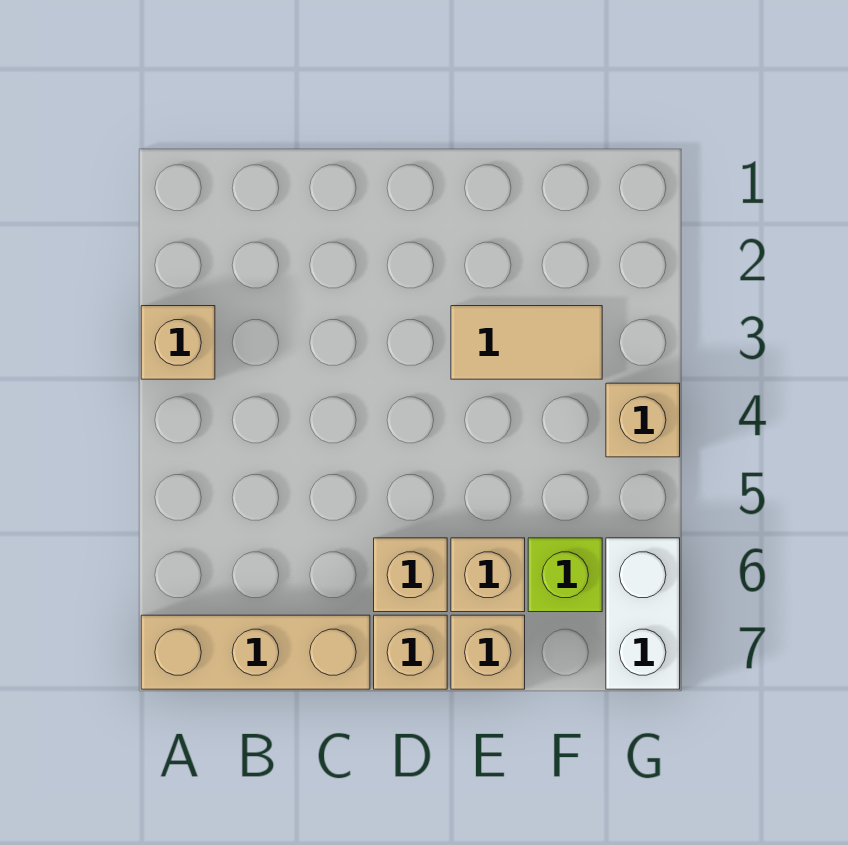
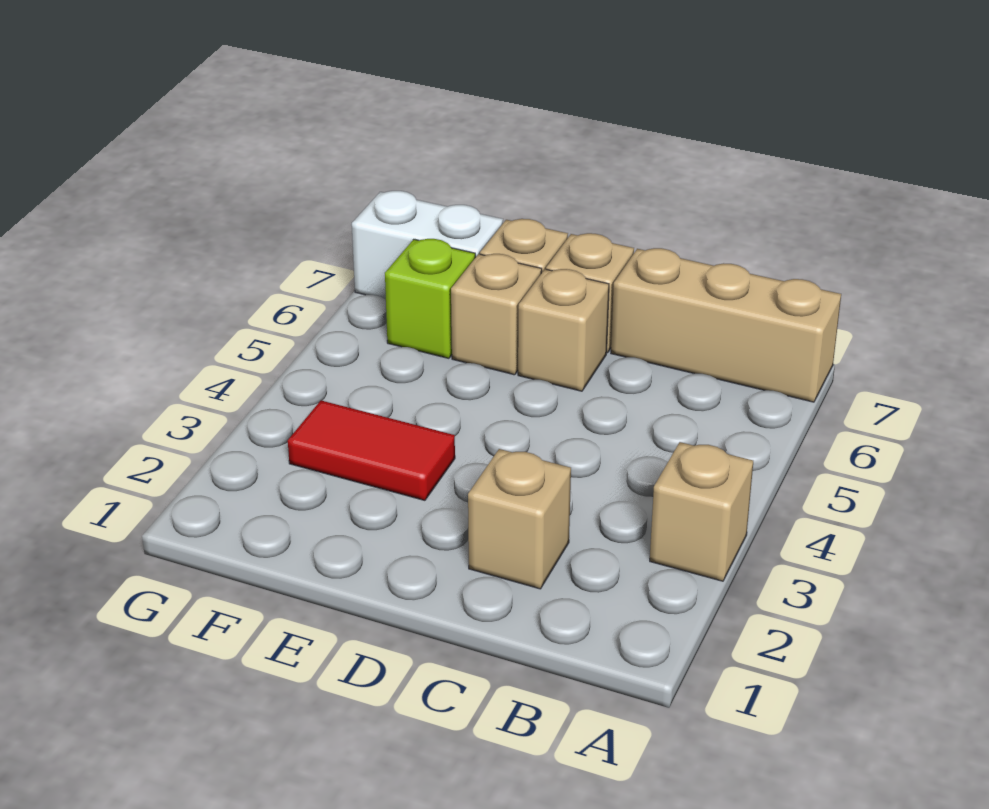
tan 1x2 tile [451,306,602,379] -> red 1x2 tile [288,401,455,500]
tan 1x1 brick [606,383,680,457] -> tan 1x1 brick moved to [468,449,571,589]
white 1x2 brick [606,538,680,689] -> white 1x2 brick turned to [352,191,503,300]

